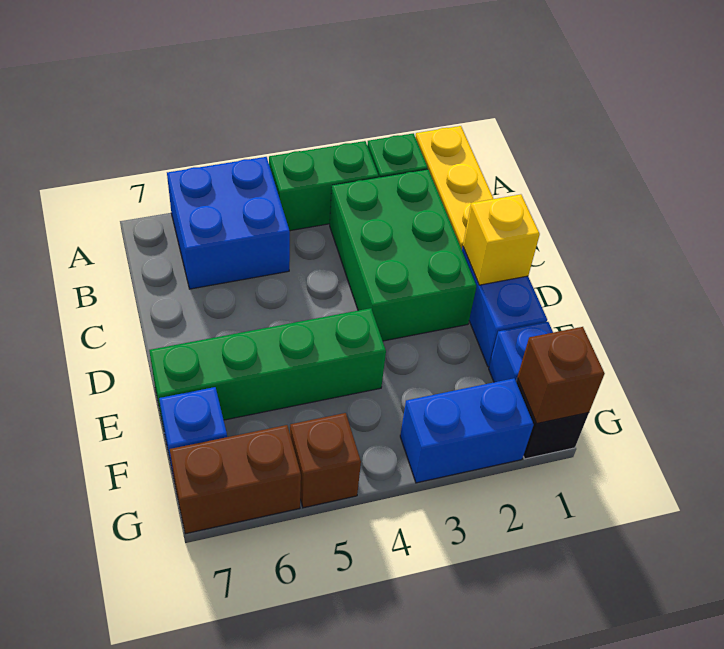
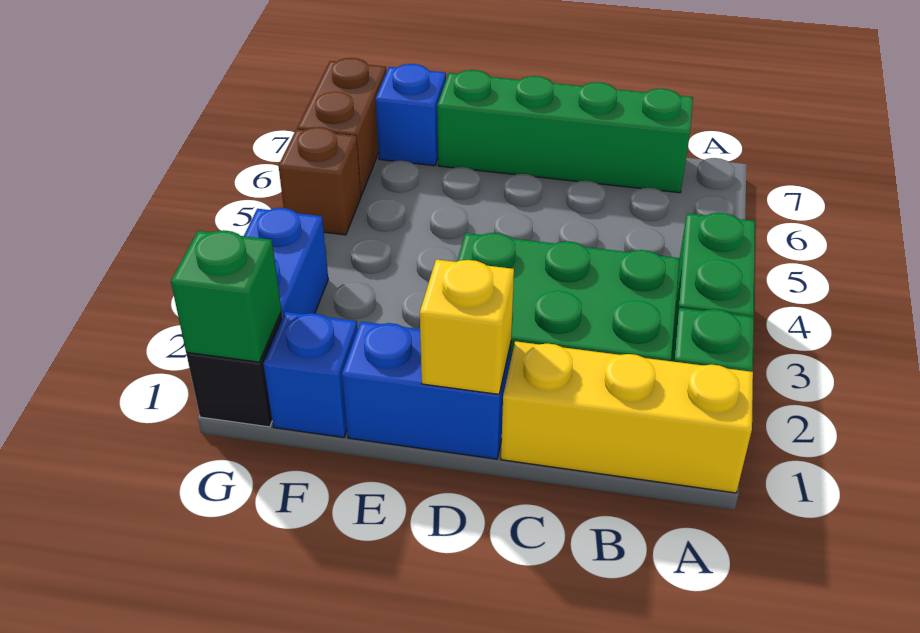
blue 2x2 brick [167,157,290,289] -> none
green 1x4 brick [149,308,386,428] -> green 1x4 brick turned to [437,70,693,193]
brown 1x1 brick [517,327,605,423] -> green 1x1 brick [171,230,281,362]

